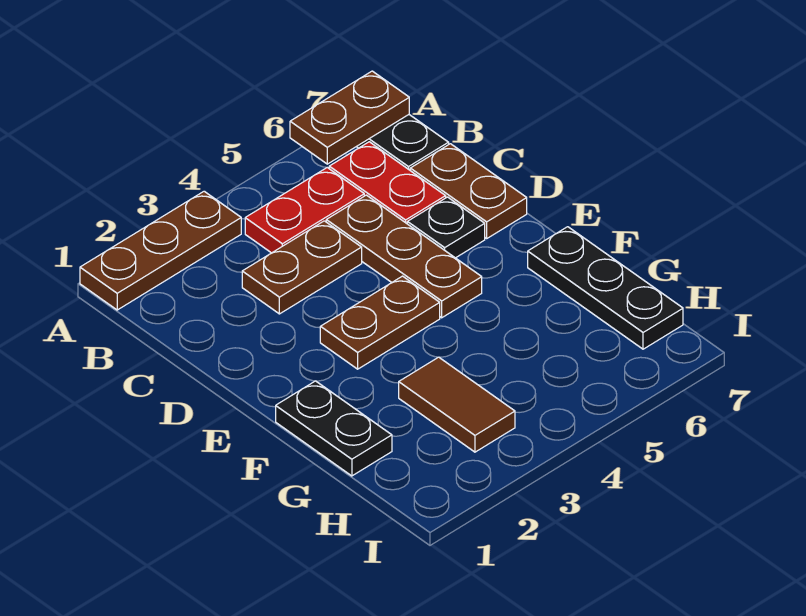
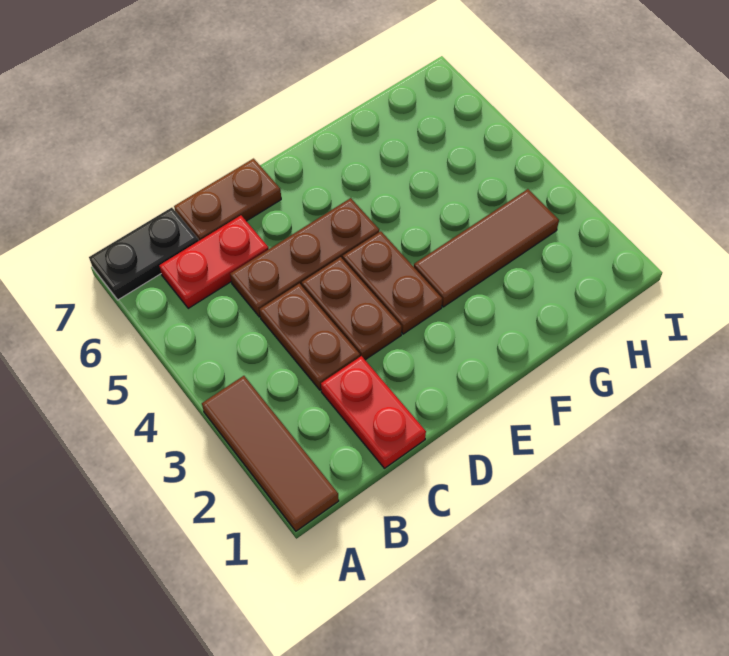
brown 1x3 plate [80,191,241,310] -> brown 1x3 tile [202,376,339,531]
brown 1x2 plate [290,71,409,164] -> brown 1x2 plate moved to [301,257,402,360]
red 1x2 plate [245,167,364,253] -> red 1x2 plate moved to [321,356,426,468]
black 1x1 plate [407,197,485,258] -> none
black 1x2 plate [276,381,392,476] -> none
black 1x3 plate [528,227,683,349] -> none
brown 1x2 tile [399,357,515,452] -> brown 1x3 tile [414,189,559,307]

